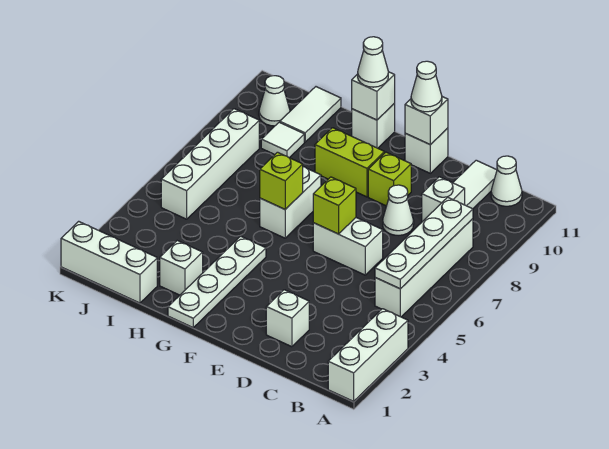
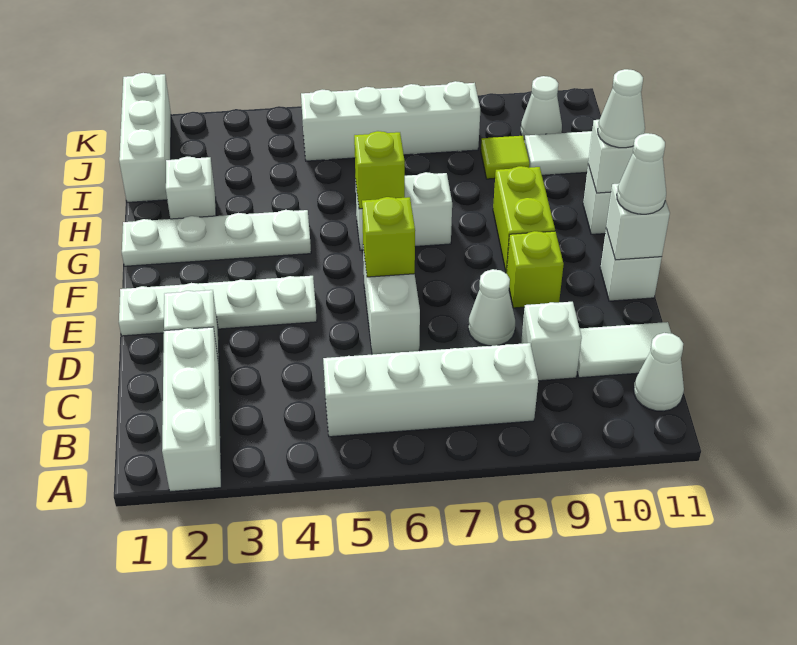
white 1x3 brick [328,309,408,401] -> white 1x3 brick turned to [162,327,221,492]
white 1x4 plate [375,197,473,289] -> white 1x4 plate moved to [119,276,317,336]
white 1x1 tile [261,122,304,158] -> lime 1x1 tile [481,136,530,179]

